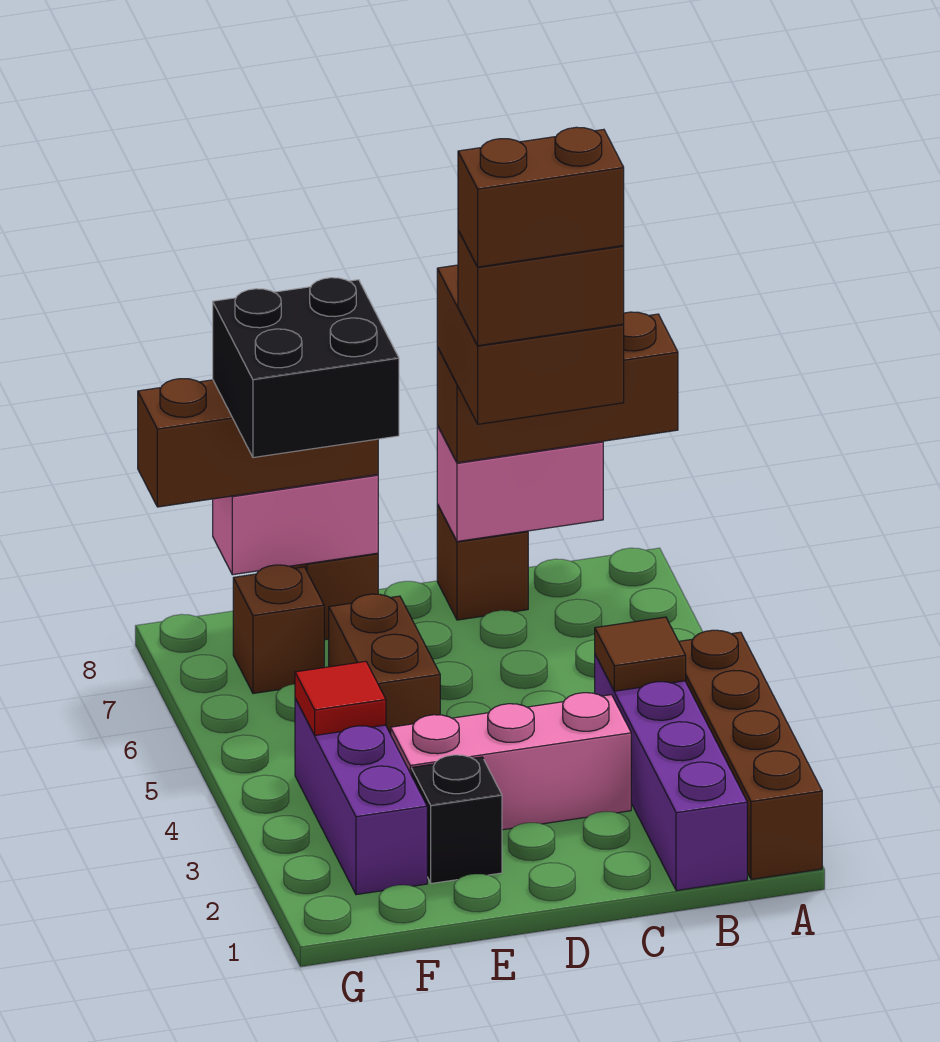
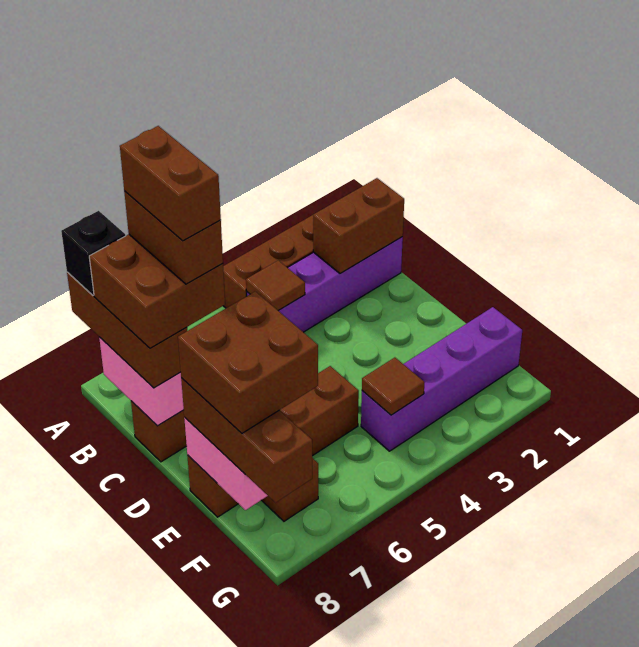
none -> brown 1x2 brick [313,178,404,274]
pink 1x3 brick [391,693,631,830] -> none
black 1x1 brick [411,755,502,883] -> black 1x1 brick moved to [61,211,126,295]
black 2x2 brick [213,278,399,458] -> brown 2x2 brick [178,291,318,433]
purple 1x3 brick [295,698,427,895] -> purple 1x4 brick [361,307,522,451]
red 1x1 tile [295,661,386,735] -> brown 1x1 tile [362,358,425,415]

